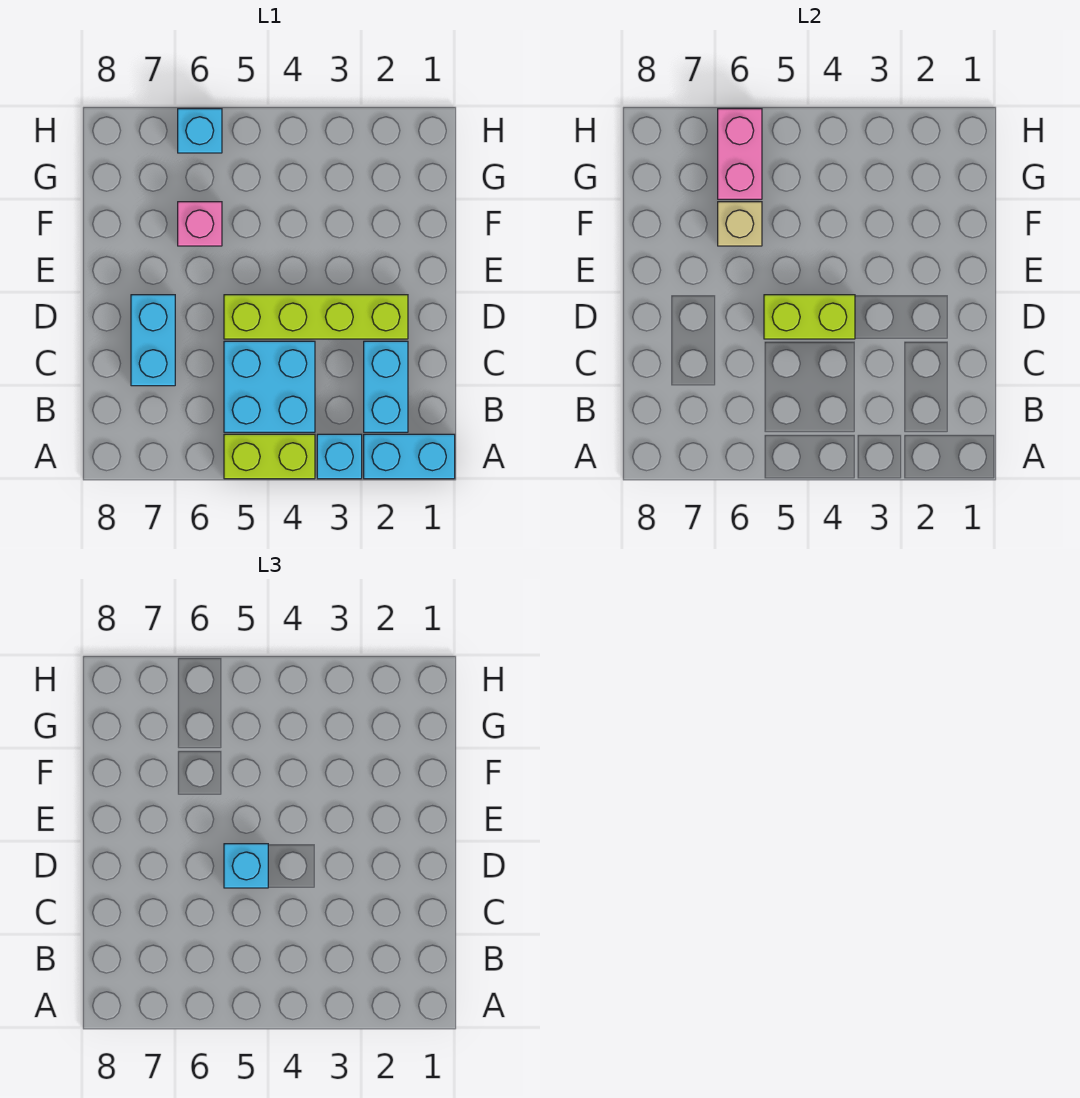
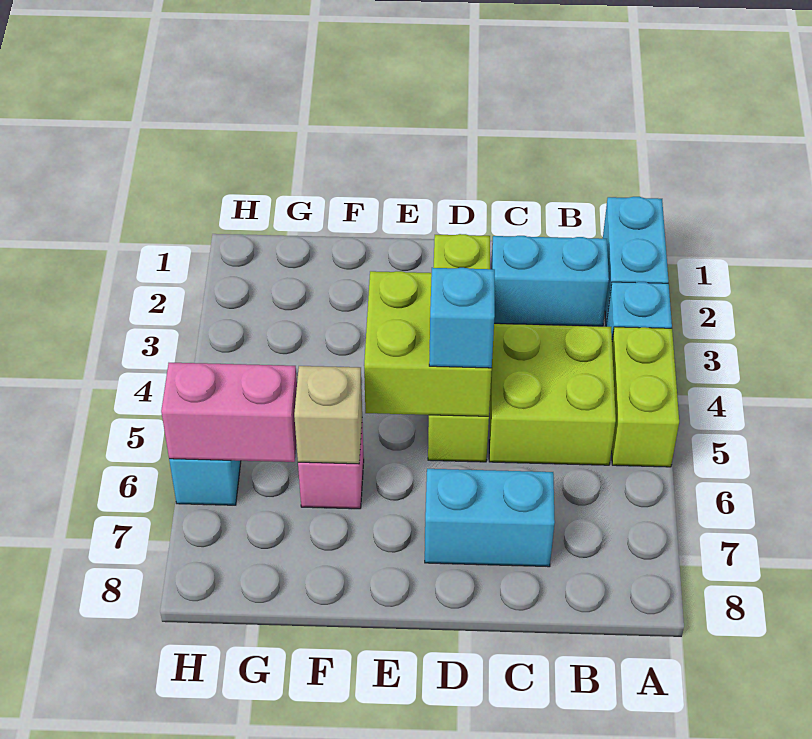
cyan 2x2 brick [224,341,315,432] -> lime 2x2 brick [489,324,616,465]
lime 1x2 brick [764,295,855,339] -> lime 2x2 brick [364,271,492,416]

